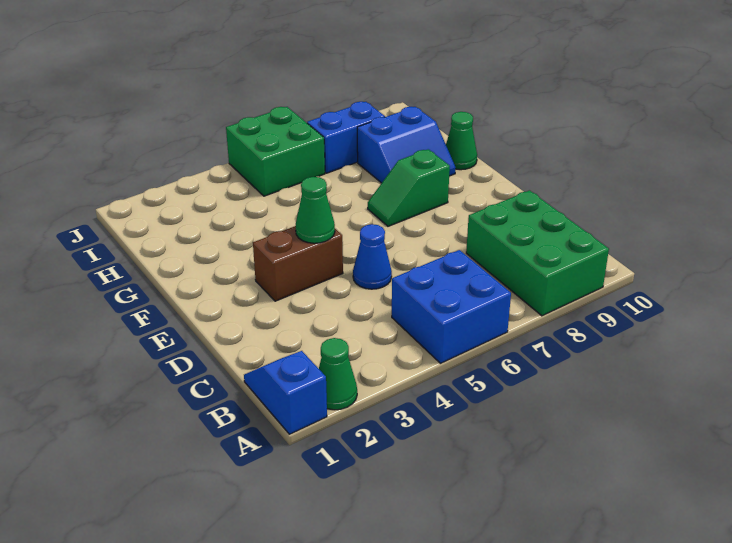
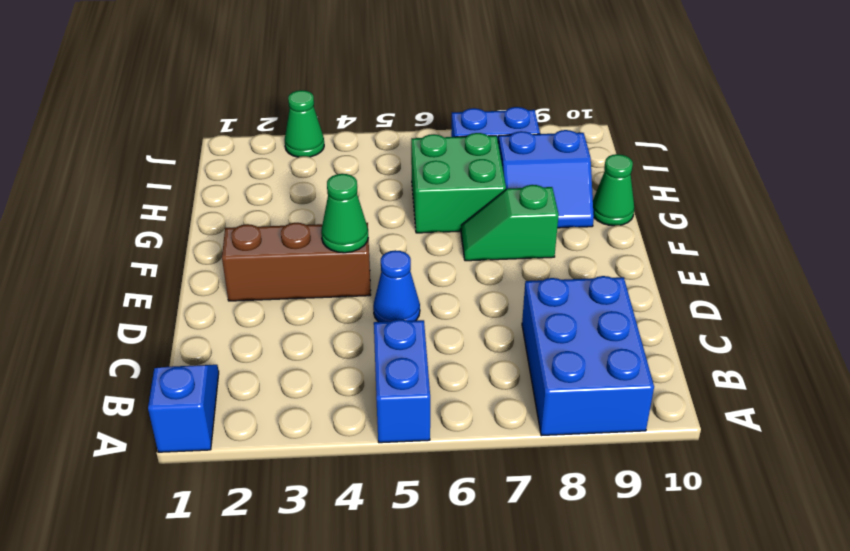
green 1x1 cone [319,338,357,410] -> green 1x1 cone moved to [285,90,324,157]
blue 2x2 brick [392,250,511,363] -> blue 1x2 brick [374,320,430,443]
green 2x3 brick [466,190,609,316] -> blue 2x3 brick [522,276,654,436]
brown 1x2 brick [253,226,343,301] -> brown 1x3 brick [222,223,371,301]
green 2x2 brick [226,107,325,196] -> green 2x2 brick moved to [411,133,506,233]

